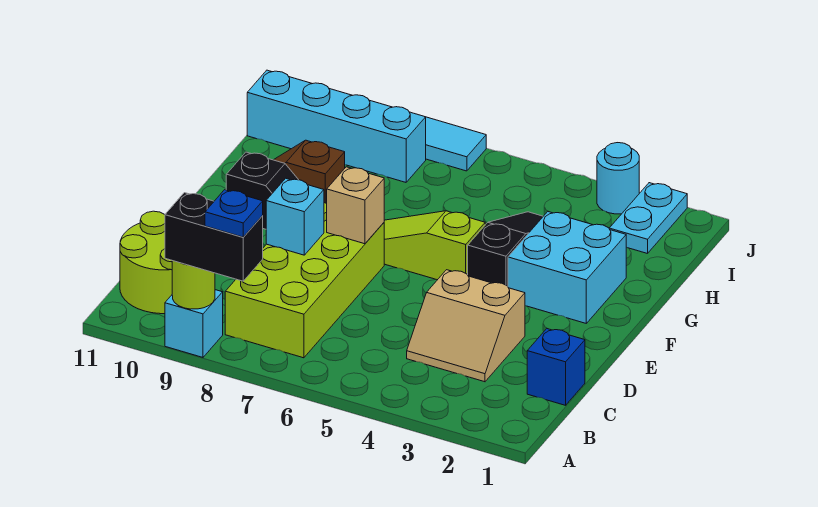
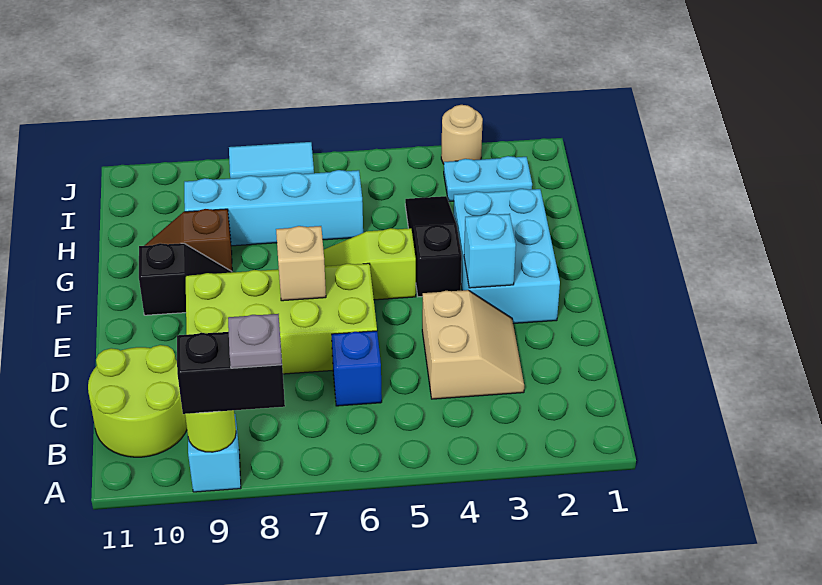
blue 1x1 plate [205,190,263,237] -> grey 1x1 plate [228,314,282,368]
lime 2x4 brick [225,203,384,358] -> lime 2x4 brick turned to [186,263,377,374]
blue 1x1 brick [527,329,585,405] -> blue 1x1 brick moved to [332,331,382,406]
tan 2x2 slope [407,270,525,382] -> tan 2x2 slope turned to [422,290,524,399]
cyan 1x1 brick [266,178,324,255] -> cyan 1x1 brick moved to [464,214,516,288]
cyan 2x2 brick [508,212,626,323] -> cyan 2x3 brick [453,189,560,324]
cyan 1x2 plate [609,183,687,254] -> cyan 1x2 plate turned to [444,156,532,202]
cyan 1x4 brick [247,70,426,182] -> cyan 1x4 brick moved to [184,170,363,246]
cyan 1x1 round brick [597,143,639,214] -> tan 1x1 round brick [441,105,483,164]

